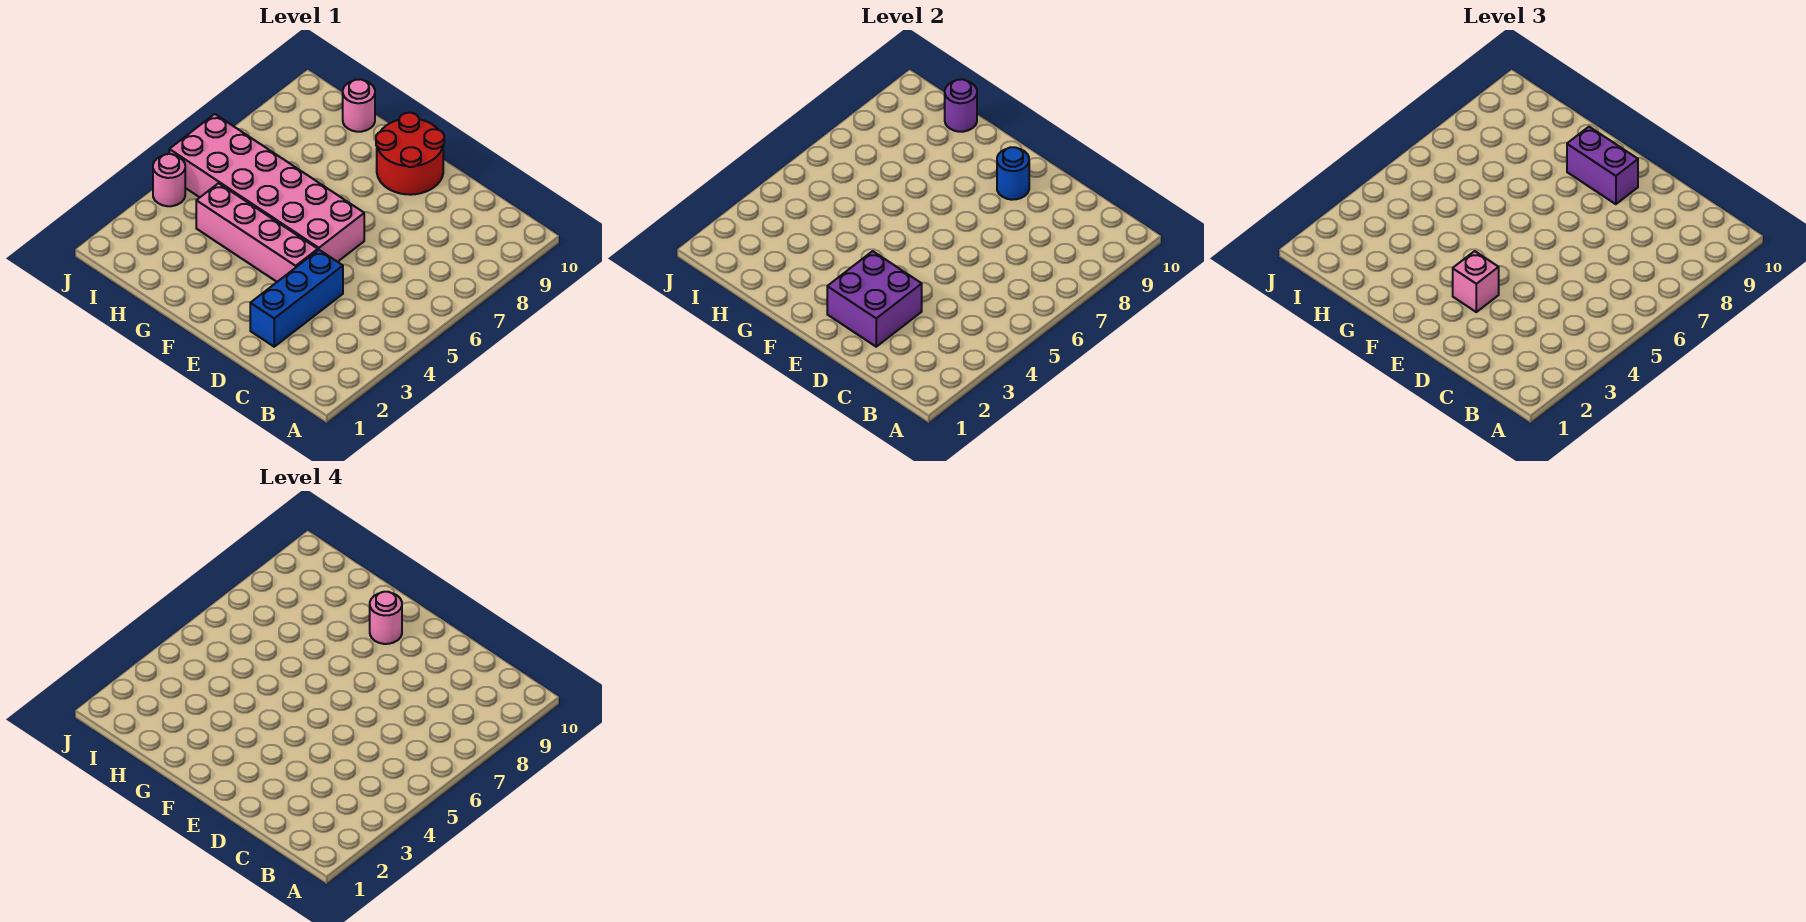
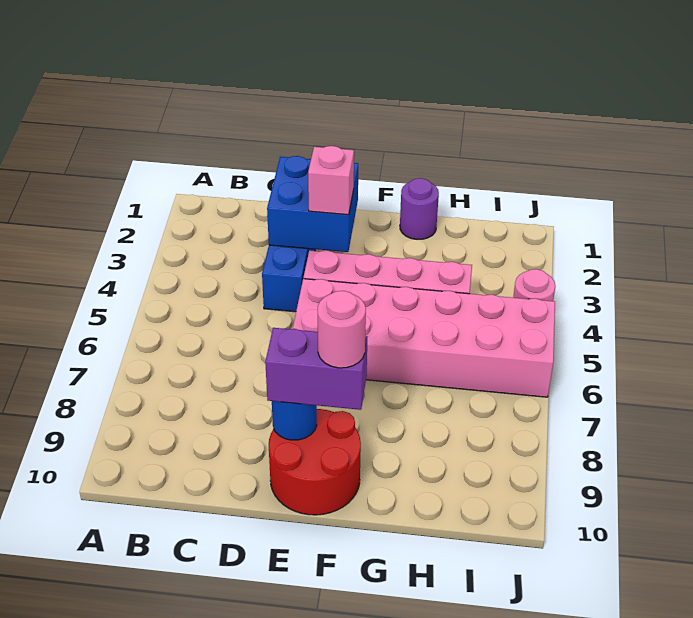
purple 2x2 brick [827,251,922,347] -> blue 2x2 brick [267,156,358,252]
pink 1x1 round brick [343,79,375,132] -> none
purple 1x1 round brick [945,79,977,132] -> purple 1x1 round brick moved to [400,178,439,240]

